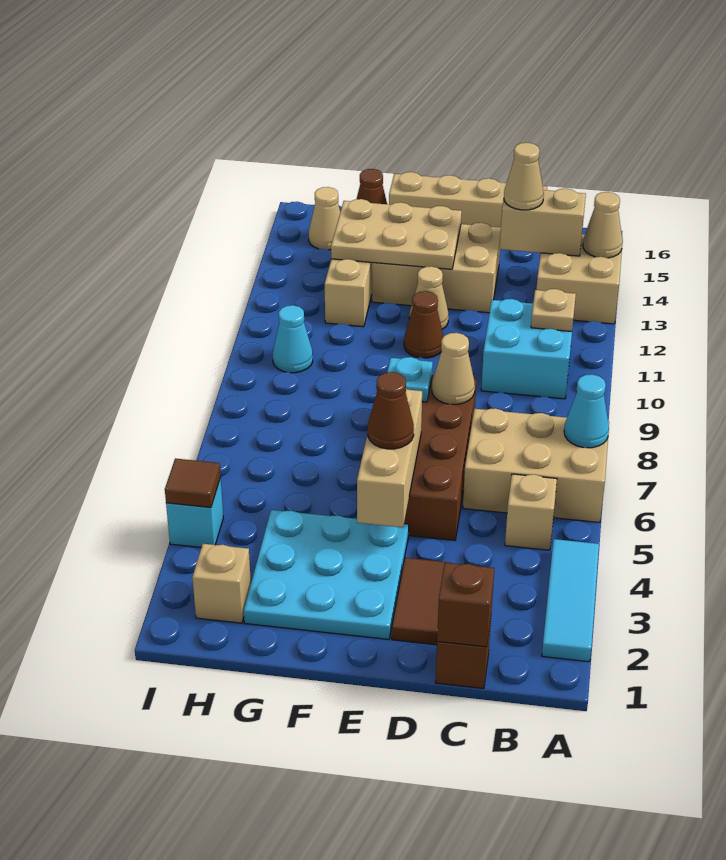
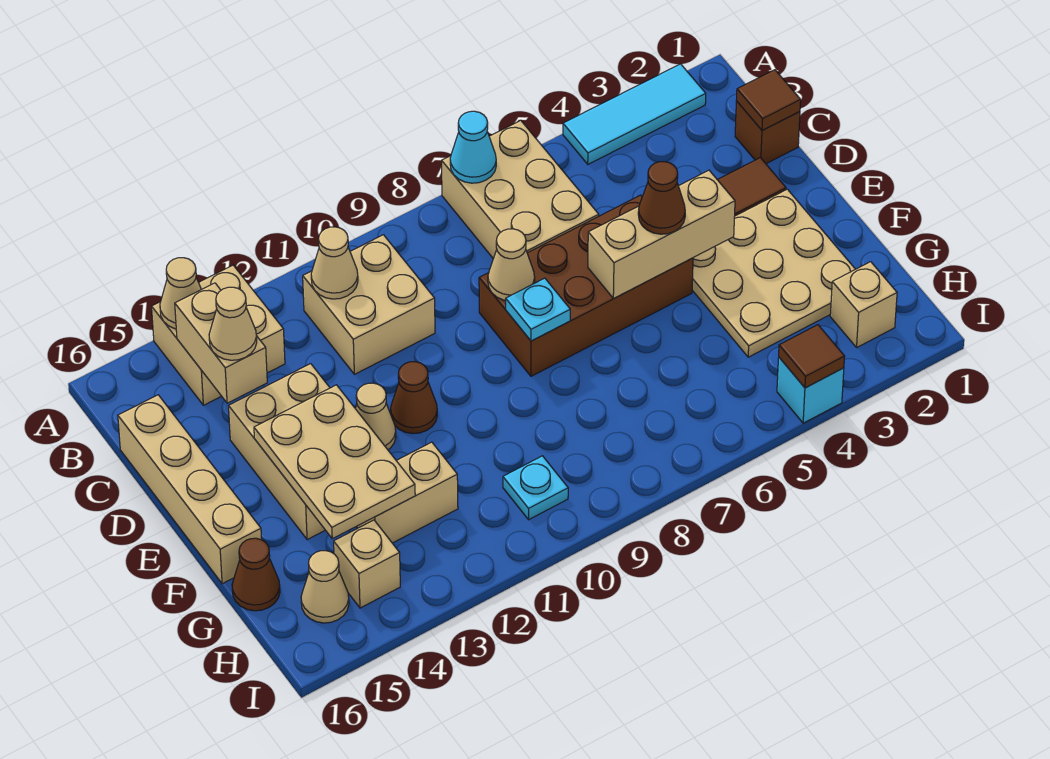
tan 1x1 brick [505,474,557,550] -> tan 1x1 brick moved to [334,520,400,608]
cyan 2x2 brick [481,299,572,399] -> tan 2x2 brick [303,235,435,374]
tan 1x1 plate [531,289,576,331] -> tan 1x1 cone [311,227,358,299]
brown 1x1 brick [437,563,494,647] -> brown 1x1 tile [736,70,801,130]
cyan 3x3 plate [244,510,409,639] -> tan 3x3 plate [692,189,855,357]
cyan 1x1 cone [273,305,313,373] -> cyan 1x1 plate [503,456,568,520]

